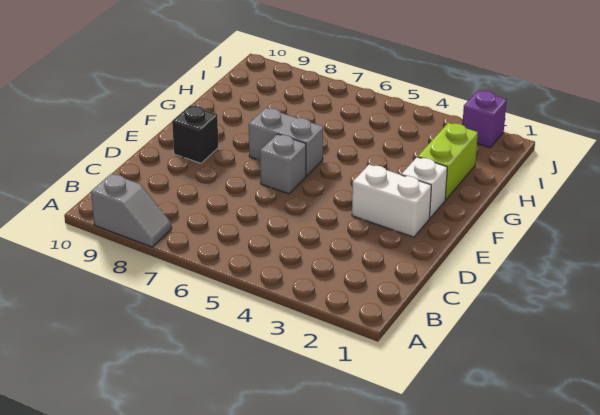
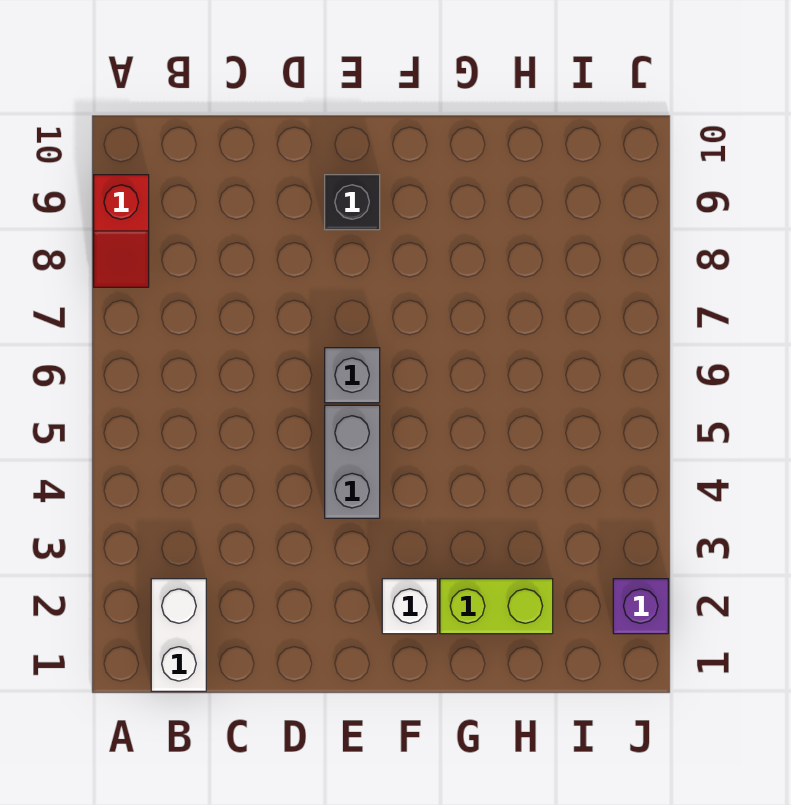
grey 1x2 slope [91,174,172,247] -> red 1x2 slope [94,175,149,287]
white 1x2 brick [352,164,431,237] -> white 1x2 brick moved to [151,579,206,691]
grey 1x2 brick [249,108,323,176] -> grey 1x2 brick moved to [325,405,380,518]

